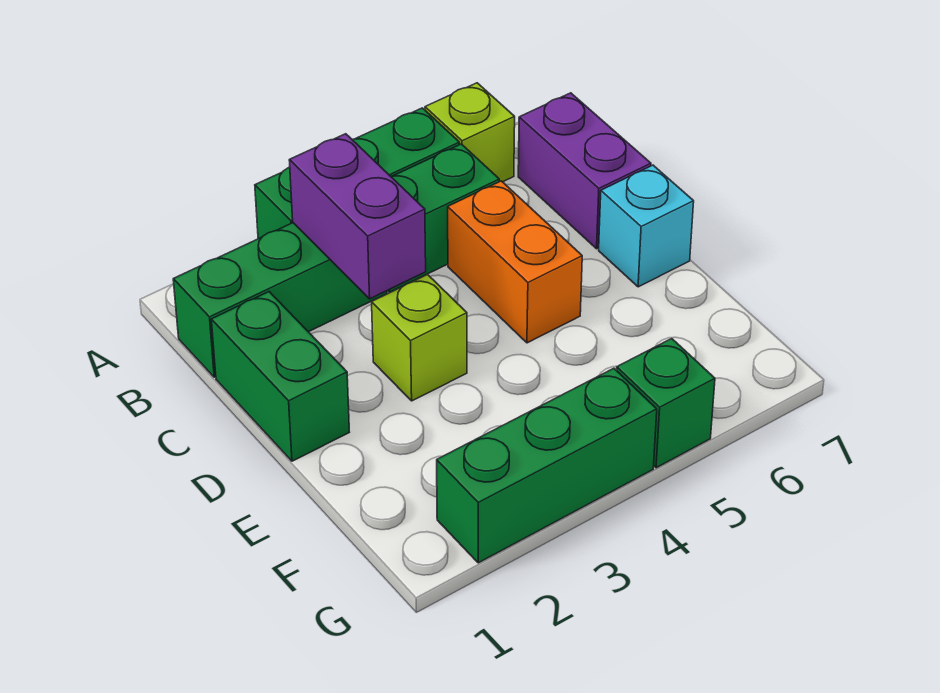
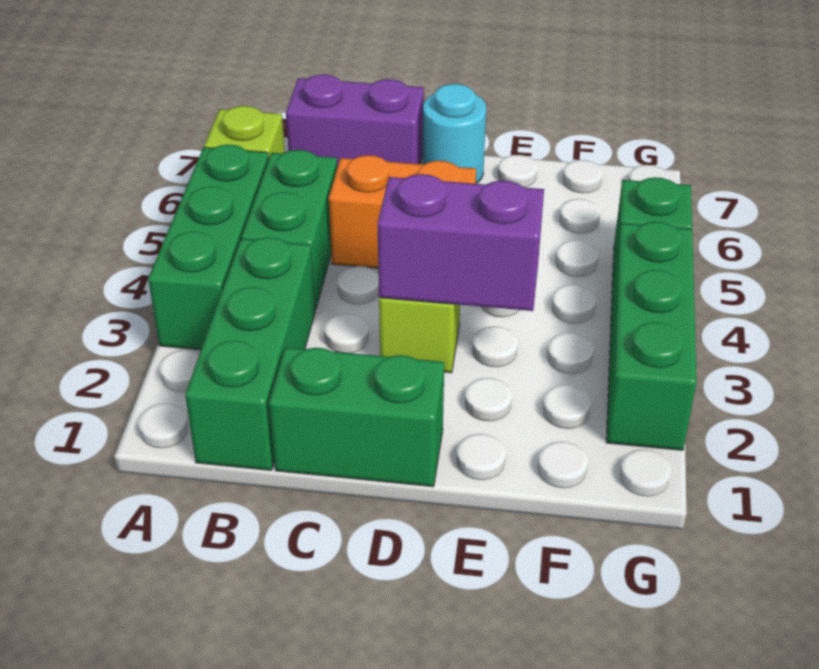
purple 1x2 brick [289,134,426,299] -> purple 1x2 brick moved to [378,174,544,311]
cyan 1x1 brick [599,165,694,287] -> cyan 1x1 round brick [423,84,486,184]

